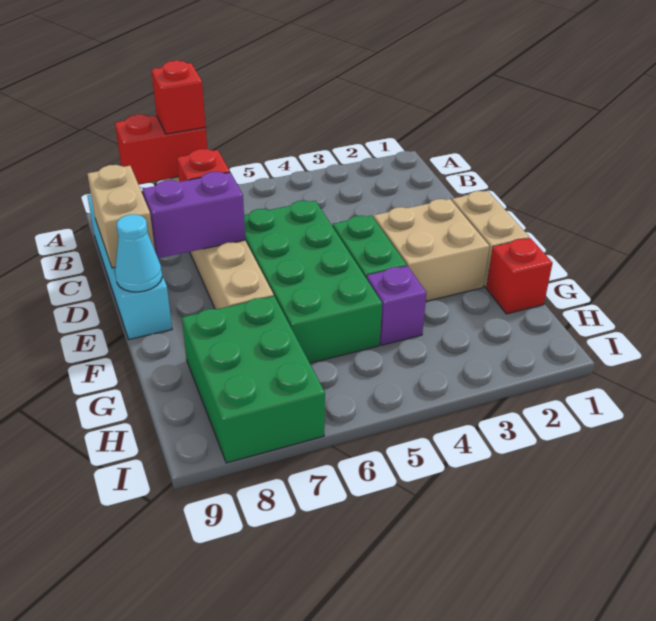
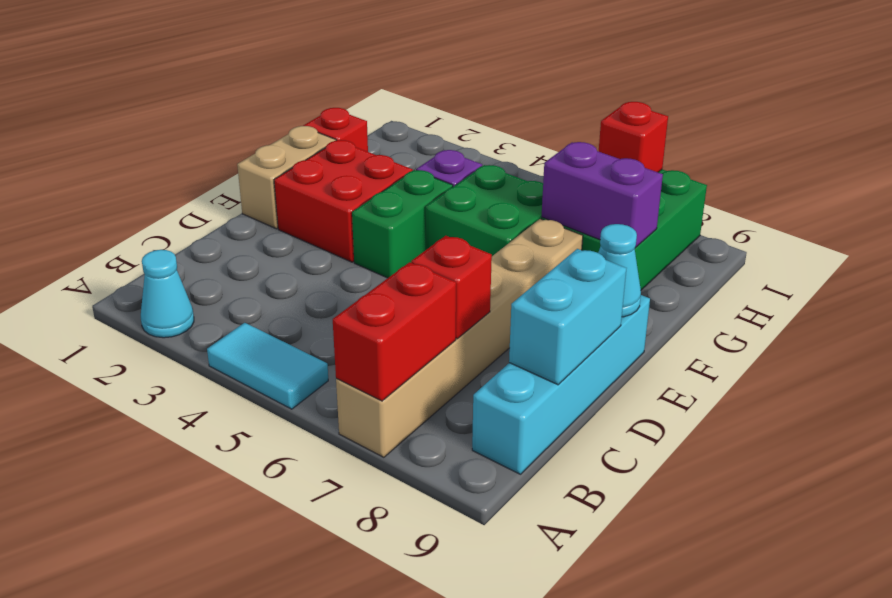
none -> cyan 1x1 cone [141,250,194,338]
none -> cyan 1x2 tile [207,323,328,409]
red 1x2 brick [115,114,207,184] -> red 1x2 brick turned to [333,262,456,401]
red 1x1 brick [151,61,206,134] -> red 1x1 brick moved to [599,102,668,172]
tan 1x2 brick [87,165,155,268] -> cyan 1x2 brick [509,249,627,385]
green 2x4 brick [244,201,382,363] -> green 2x2 brick [426,165,543,256]
purple 1x2 brick [143,172,245,258] -> purple 1x2 brick moved to [541,142,663,248]
tan 2x2 brick [373,199,489,301] -> red 2x2 brick [274,140,413,262]

